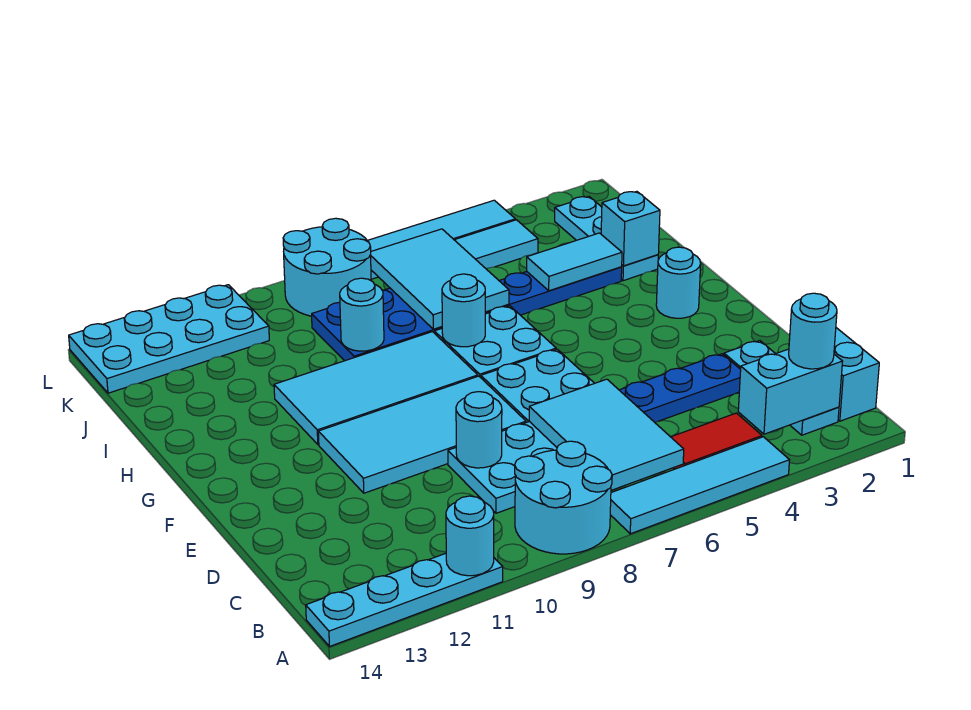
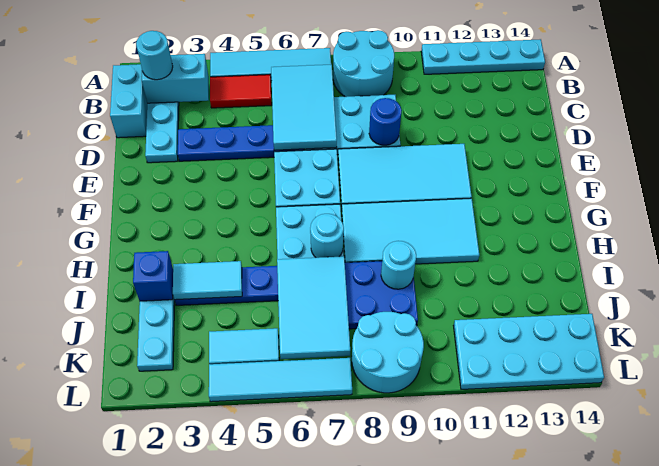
cyan 1x1 round brick [446,496,494,576] -> none
cyan 1x1 round brick [456,392,502,468] -> blue 1x1 round brick [369,98,402,145]
cyan 1x1 round brick [656,247,701,318] -> none
cyan 1x1 brick [601,192,660,266] -> blue 1x1 brick [133,251,173,301]

